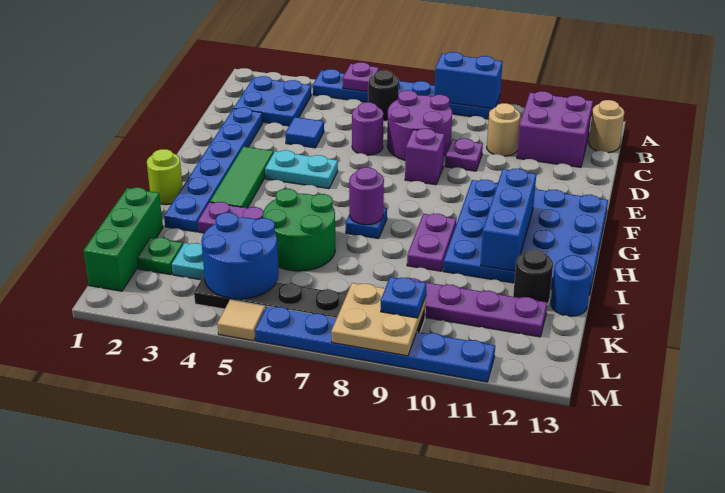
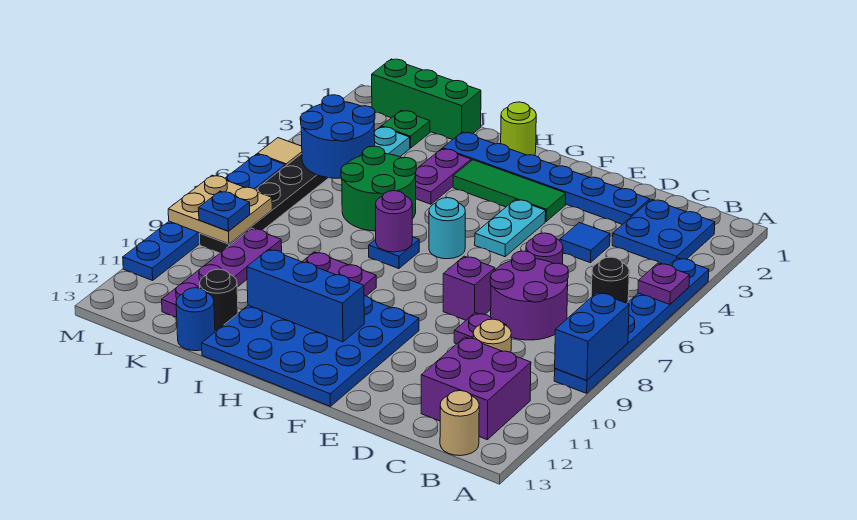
none -> cyan 1x1 round brick [429,198,465,259]

